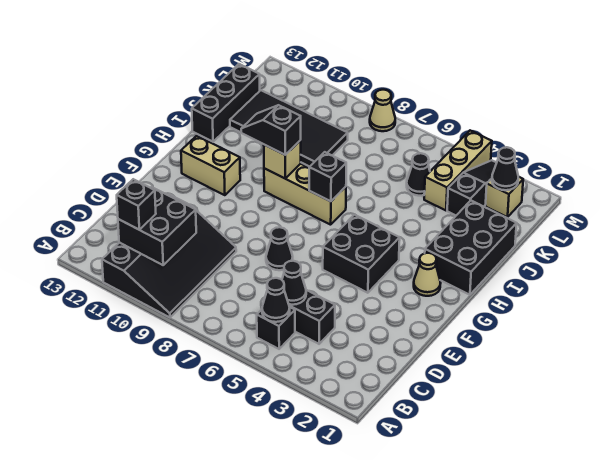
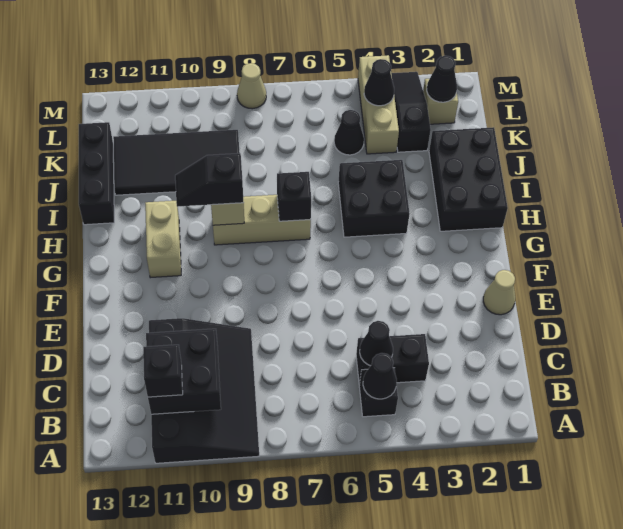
black 1x1 cone [266,227,293,270] -> black 1x1 cone moved to [364,59,394,106]
black 2x2 brick [323,215,400,293] -> black 2x2 brick moved to [338,160,410,237]
tan 1x1 cone [414,253,441,296] -> tan 1x1 cone moved to [483,270,515,315]
tan 1x2 brick [181,136,240,195] -> tan 1x2 brick turned to [145,201,181,278]

